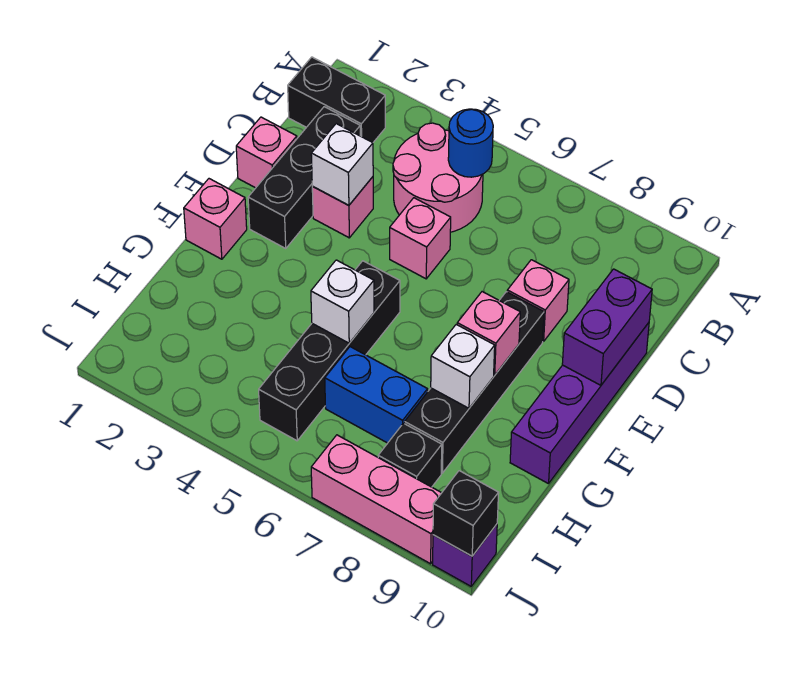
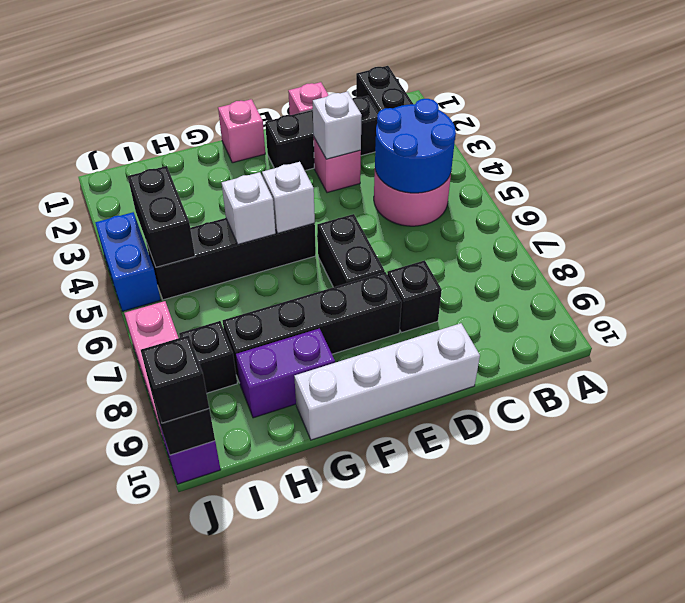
blue 1x1 round brick [448,109,493,177] -> blue 2x2 round brick [375,99,456,193]
pink 1x1 brick [390,198,451,279] -> none
pink 1x1 brick [507,260,569,341] -> black 1x1 brick [387,260,442,333]
purple 1x4 brick [510,323,649,484] -> white 1x4 brick [294,323,480,440]
purple 1x2 brick [562,269,652,385] -> purple 1x2 brick moved to [236,328,335,418]
none -> black 1x2 brick [317,214,385,287]
pink 1x1 brick [457,292,520,375] -> none
white 1x1 brick [431,324,495,408] -> white 1x1 brick moved to [262,162,315,233]
blue 1x2 brick [325,347,428,443] -> blue 1x2 brick moved to [95,212,161,312]
none -> black 1x2 brick [128,166,195,267]
none -> black 1x1 brick [141,335,209,423]

